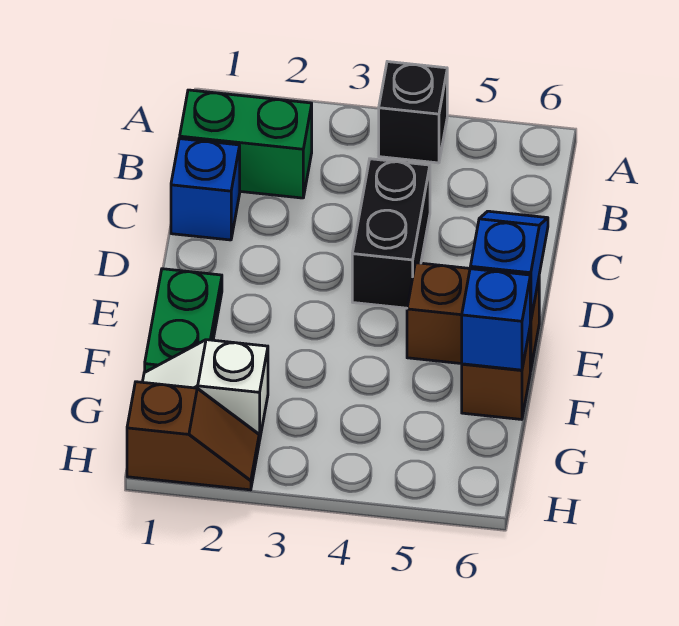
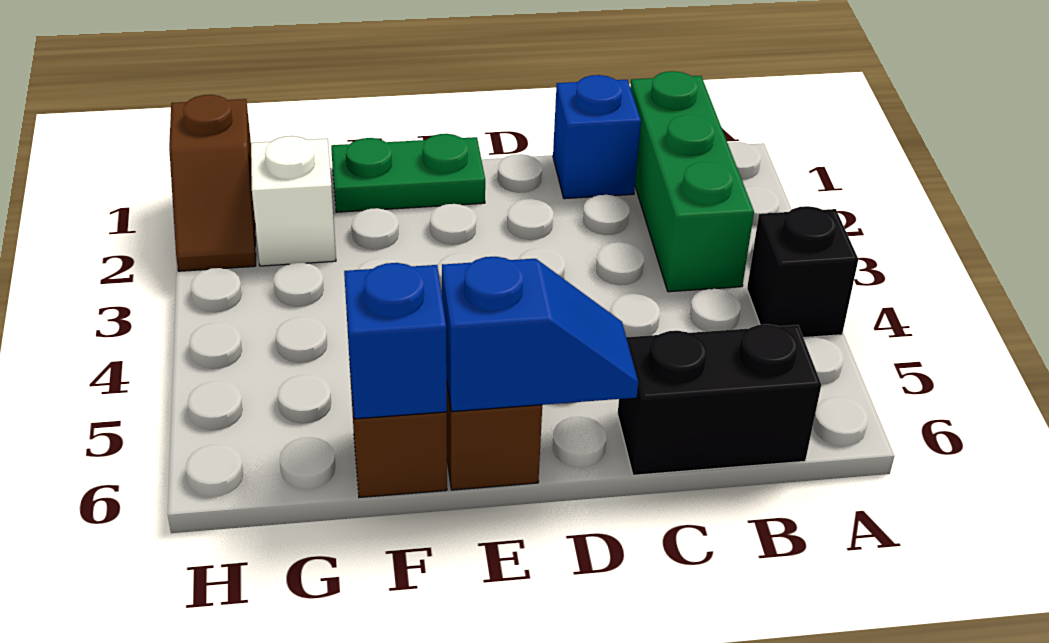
green 1x2 brick [180,90,312,198] -> green 1x3 brick [630,71,754,292]
black 1x2 brick [352,159,430,308] -> black 1x2 brick moved to [618,324,821,475]

